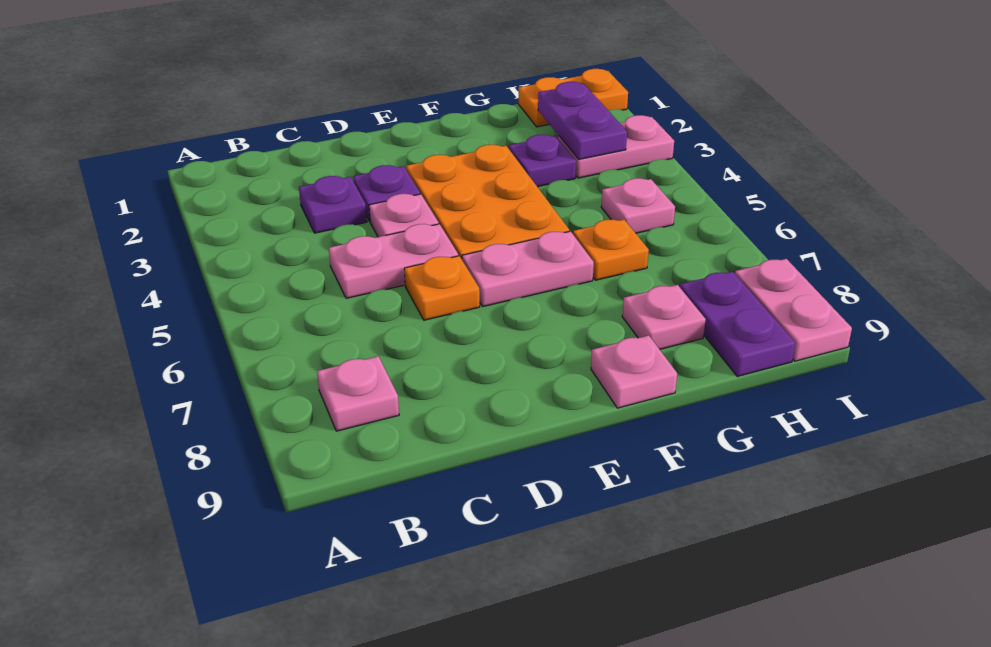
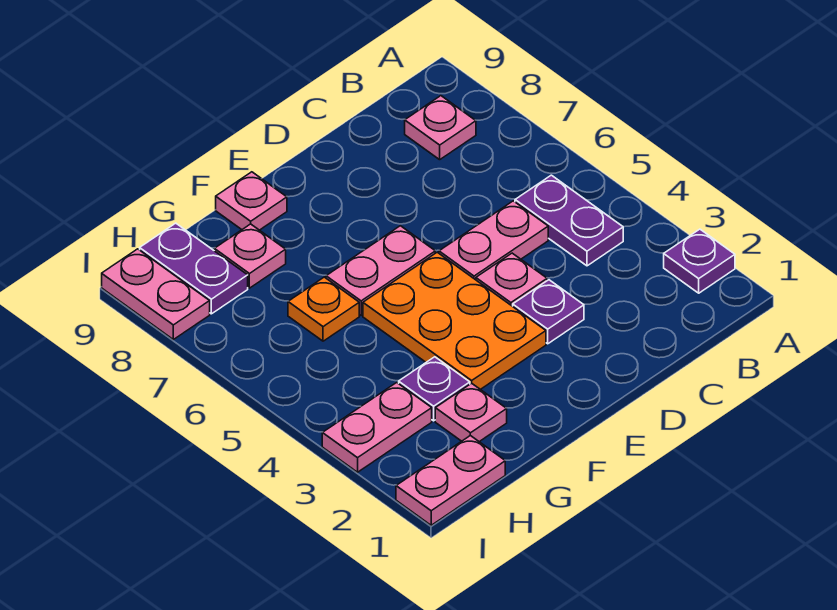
purple 1x1 plate [299,176,367,233] -> purple 1x1 plate moved to [664,229,735,293]
orange 1x1 plate [404,256,480,320] -> none
orange 1x2 plate [519,69,628,127] -> pink 1x2 plate [396,436,505,525]
purple 1x2 plate [538,82,627,159] -> purple 1x2 plate moved to [515,175,623,266]
pink 1x1 plate [601,178,675,233] -> pink 1x1 plate moved to [435,383,507,442]

